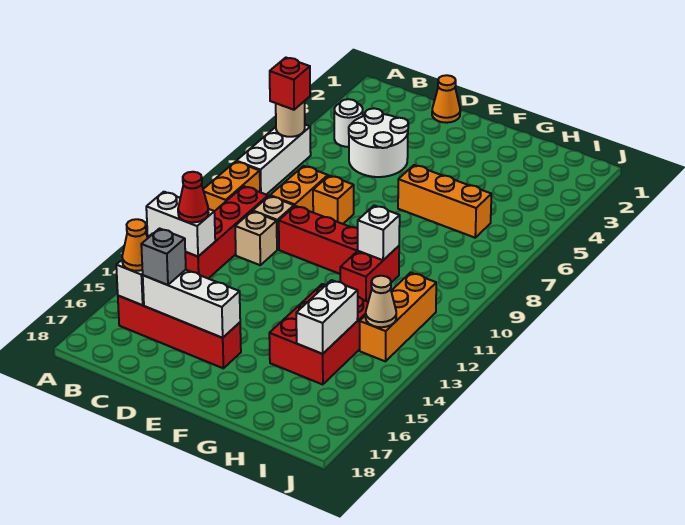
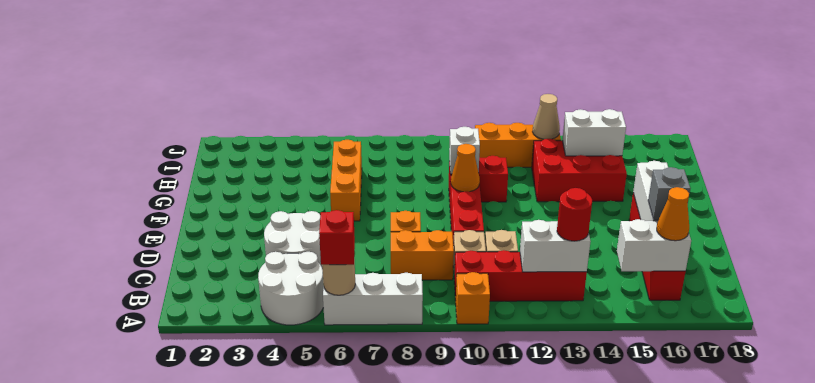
orange 1x2 brick [203,161,260,211] -> orange 1x1 brick [456,272,490,324]
white 1x2 brick [146,192,215,257] -> white 1x2 brick turned to [520,220,591,272]
white 1x1 round brick [334,99,363,147] -> white 2x2 round brick [258,252,324,325]
red 1x1 cone [178,172,209,222] -> red 1x1 round brick [557,188,592,241]
orange 1x1 cone [432,75,460,123] -> orange 1x1 cone moved to [451,144,480,192]

